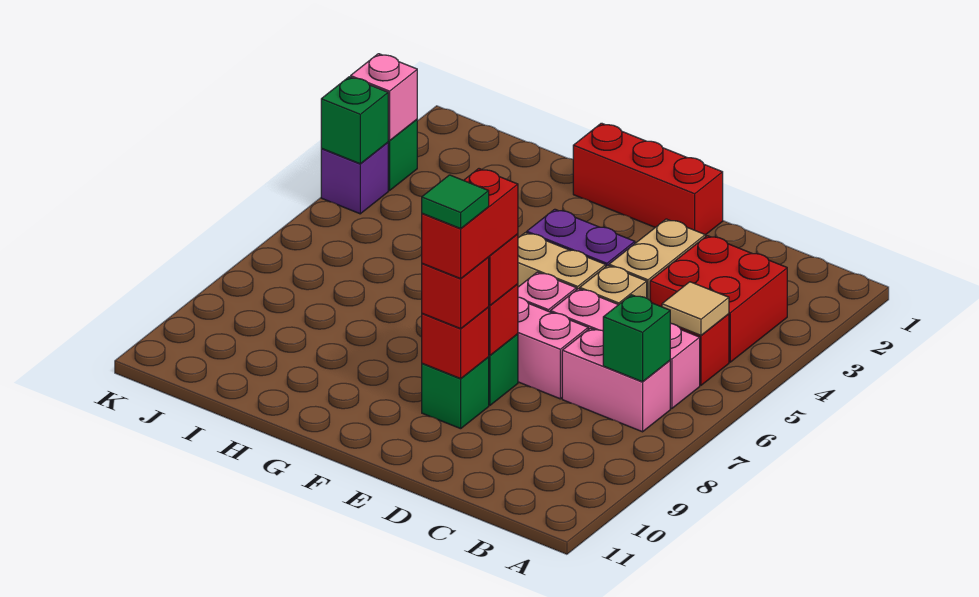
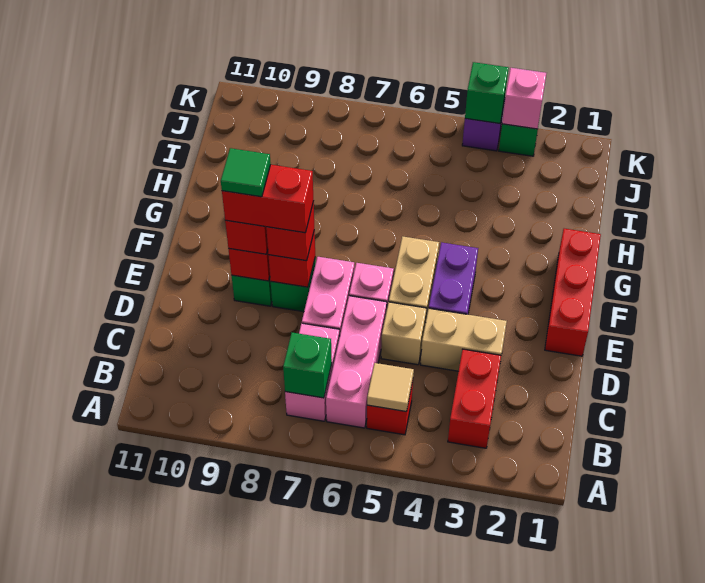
red 2x2 brick [650,236,787,362] -> red 1x2 brick [448,349,501,448]

